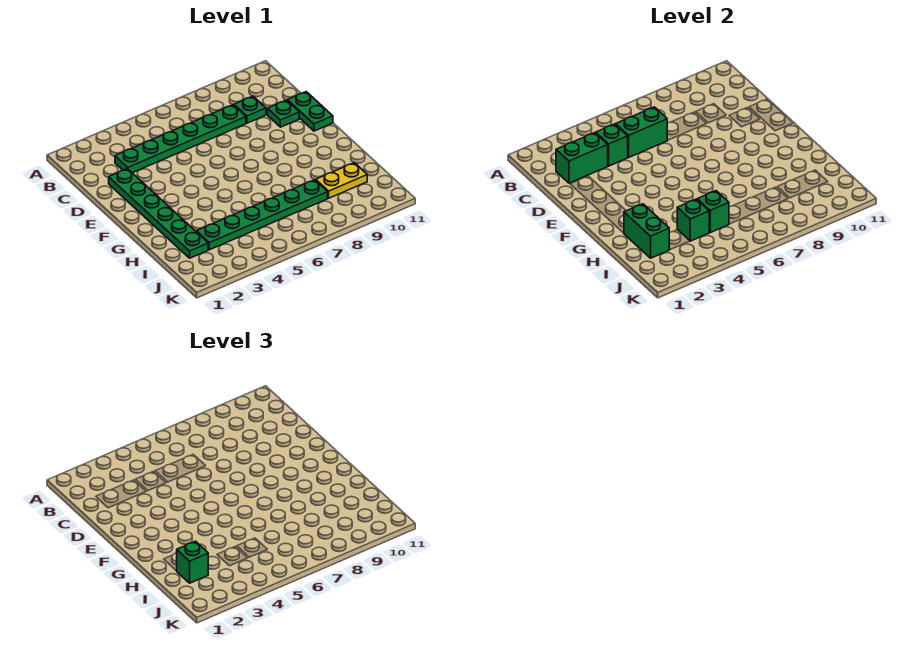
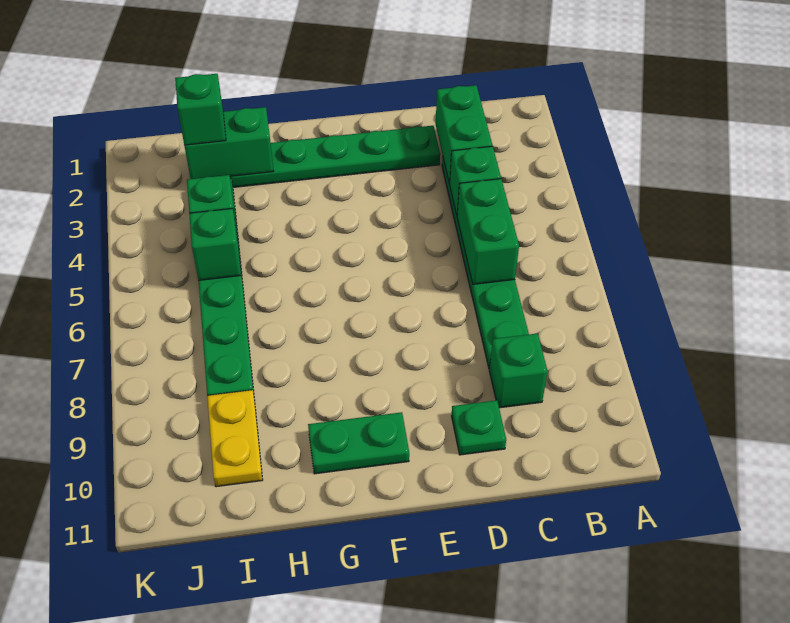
green 1x1 plate [234,96,266,123] -> green 1x1 brick [489,334,548,408]
green 1x2 plate [287,92,333,131] -> green 1x2 plate moved to [308,412,409,474]

